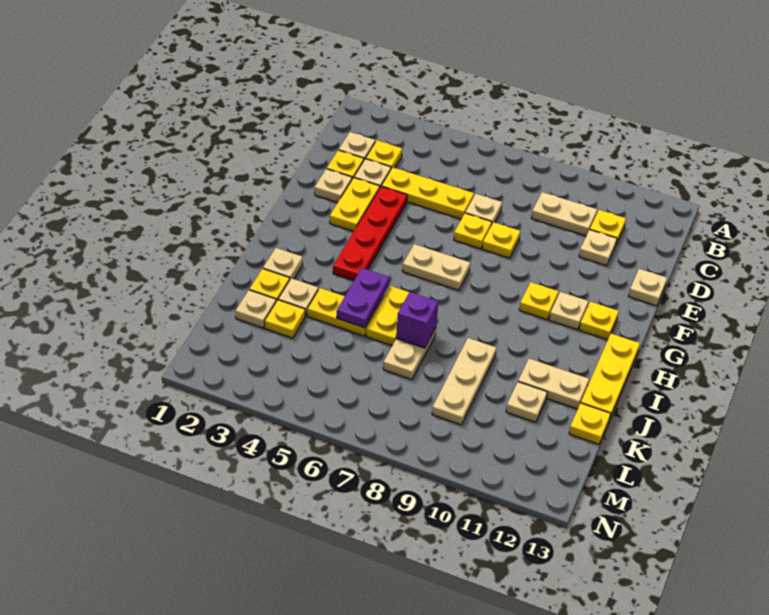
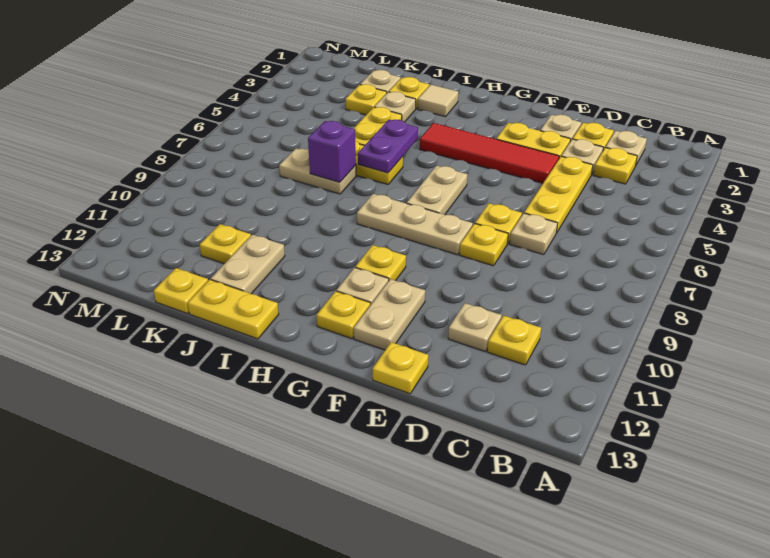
tan 1x2 plate [531,192,597,236] -> tan 1x2 plate moved to [354,279,425,350]
red 1x4 plate [333,186,407,281] -> red 1x4 tile [420,123,559,183]
tan 1x1 plate [629,269,667,306] -> yellow 1x1 plate [373,342,428,394]
yellow 1x3 plate [581,334,640,420] -> yellow 1x2 plate [188,280,279,339]
tan 1x1 plate [263,248,303,279] -> tan 1x1 tile [418,85,458,117]
purple 1x2 plate [337,268,389,328] -> purple 1x2 plate turned to [358,120,418,173]
tan 1x3 plate [432,338,496,425] -> tan 1x3 plate moved to [357,194,473,255]
tan 1x1 plate [506,382,547,422] -> yellow 1x1 plate [200,224,251,264]

